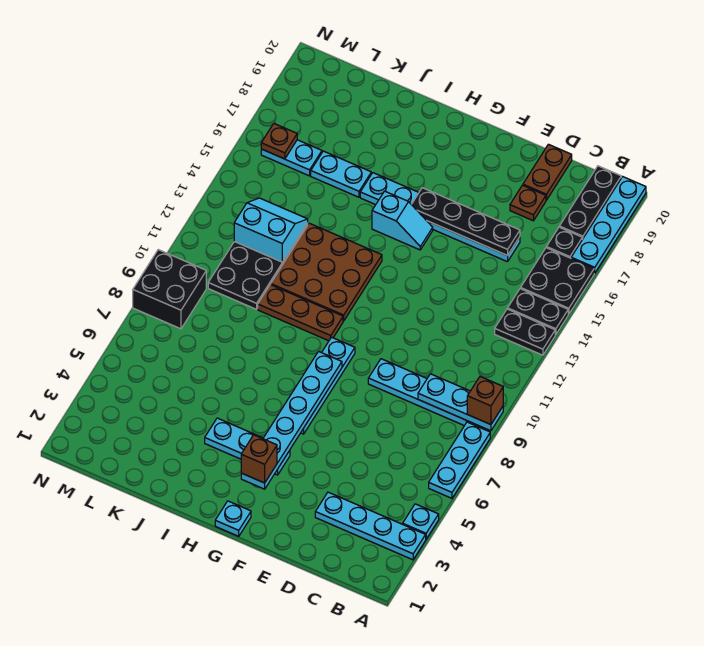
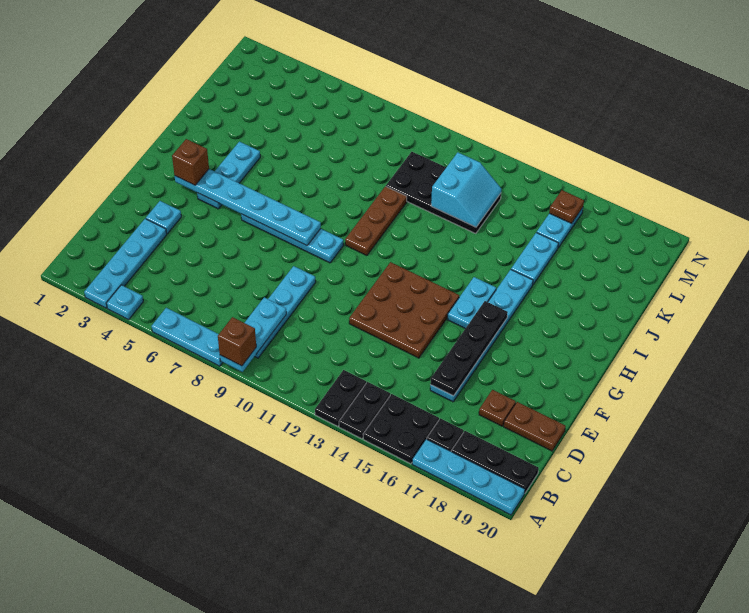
cyan 1x1 plate [215,501,251,536] -> cyan 1x1 plate moved to [146,201,181,234]
cyan 1x2 slope [372,191,433,250] -> cyan 1x2 plate [447,277,496,328]
brown 3x3 plate [271,223,382,321] -> brown 3x3 plate moved to [349,262,459,358]
black 2x2 brick [133,250,206,329] -> none

